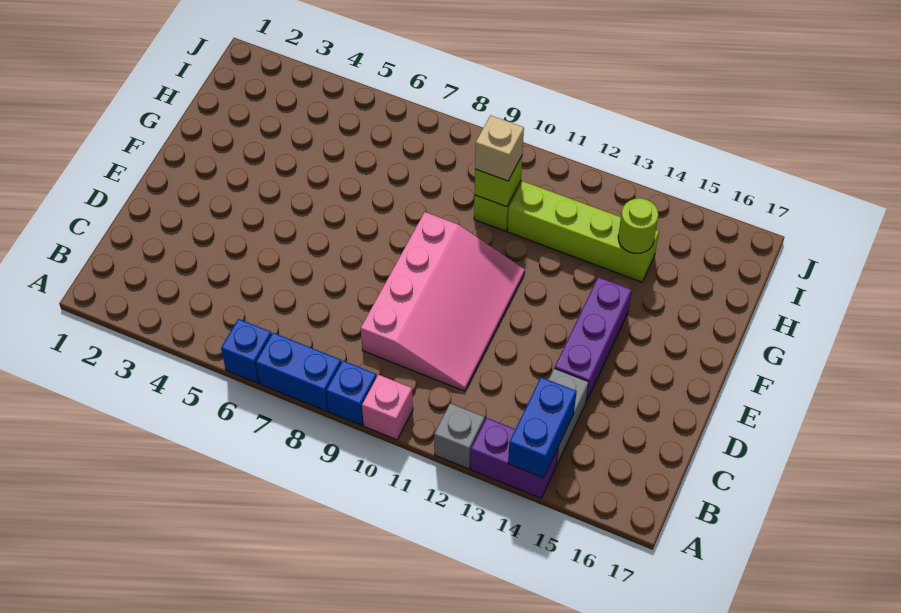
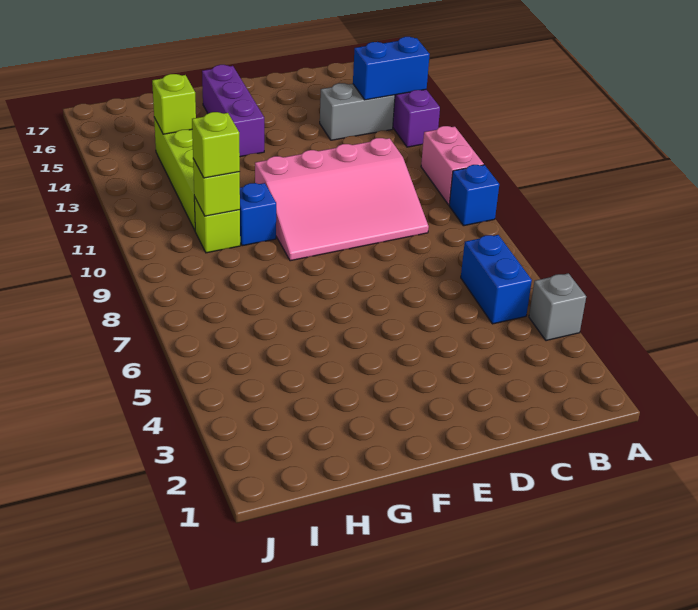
blue 1x1 brick [221,319,272,383] -> blue 1x1 brick moved to [240,183,276,246]
blue 1x2 brick [256,333,341,411] -> blue 1x2 brick moved to [461,235,532,324]
pink 1x1 brick [362,375,413,440] -> pink 1x2 brick [421,126,484,205]
grey 1x1 brick [434,403,485,469] -> grey 1x1 brick moved to [529,273,586,341]
pink 3x4 slope [361,212,525,391] -> pink 3x4 slope turned to [255,138,429,261]
purple 1x3 brick [555,277,632,402] -> purple 1x3 brick turned to [202,65,264,157]
tan 1x1 brick [475,115,524,181] -> lime 1x1 brick [192,112,240,178]
lime 1x1 round brick [618,198,658,253] -> lime 1x1 brick [152,74,196,134]

